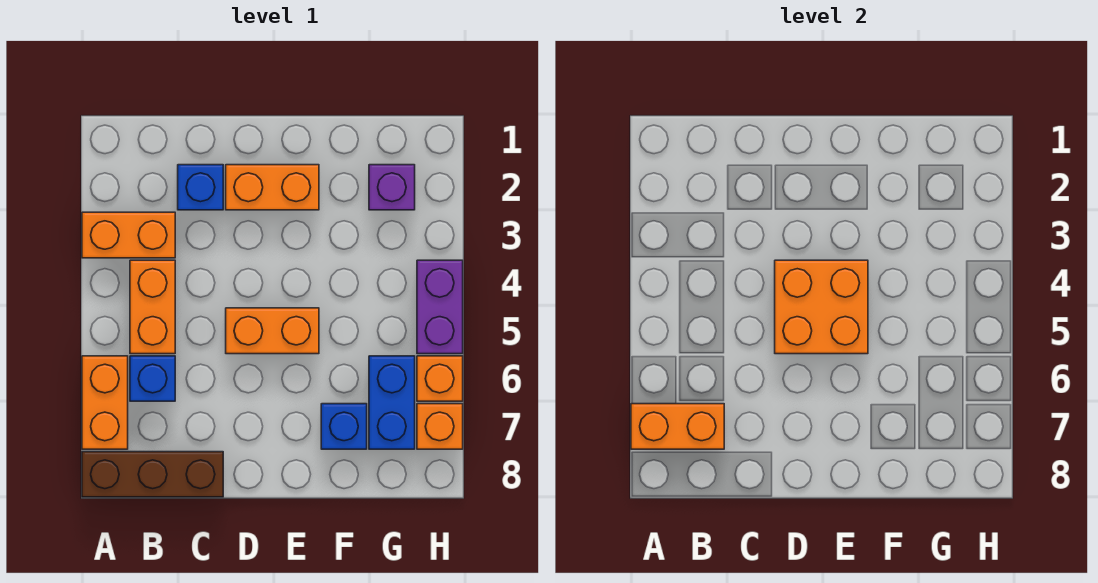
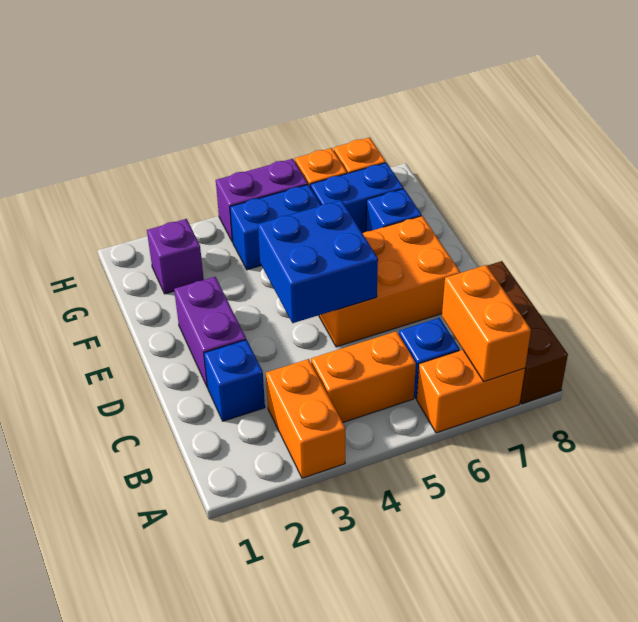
orange 1x2 brick [226,165,319,210] -> purple 1x2 brick [174,277,246,387]
orange 2x2 brick [775,260,868,354] -> blue 2x2 brick [258,200,378,323]
orange 1x2 brick [226,308,319,354] -> orange 2x3 brick [319,216,460,347]
none -> blue 1x2 brick [230,185,321,270]

